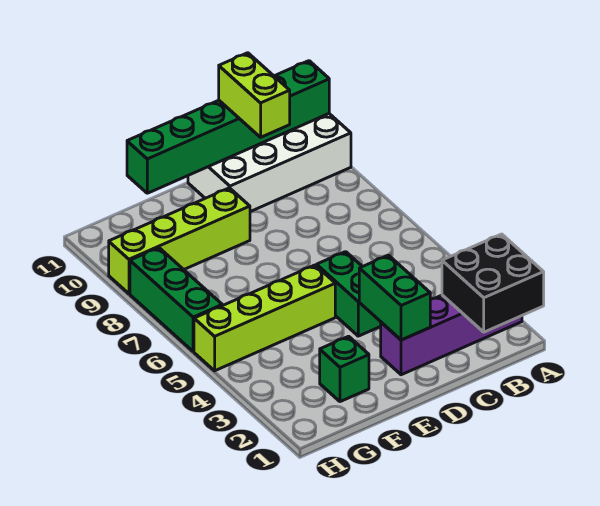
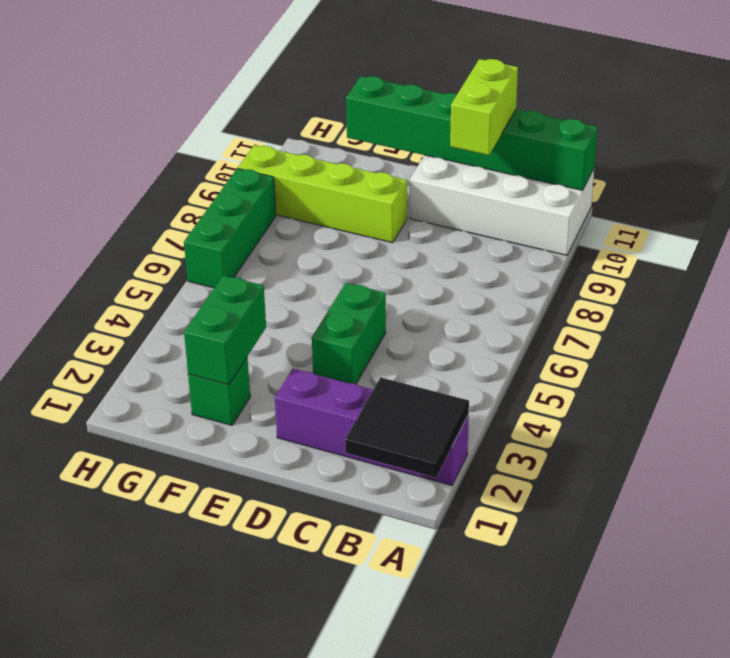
black 2x2 brick [442,234,544,332] -> black 2x2 tile [345,378,469,477]
green 1x2 brick [359,255,430,340] -> green 1x2 brick moved to [184,275,266,385]
lime 1x4 brick [194,265,335,371] -> none

